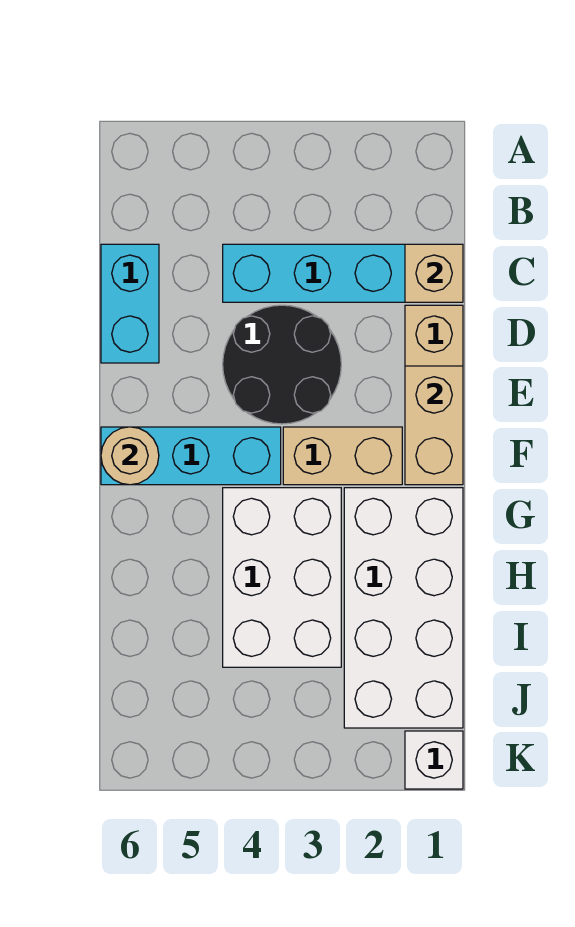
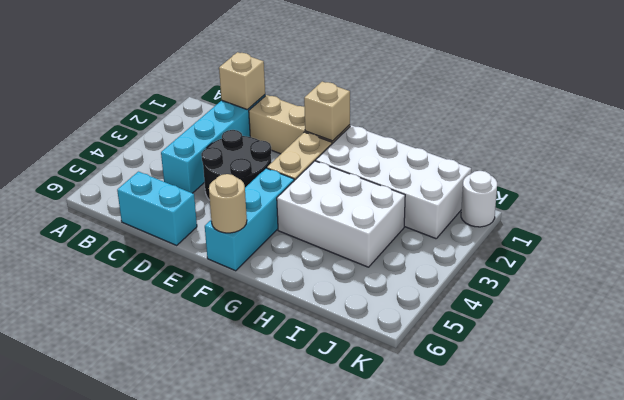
tan 1x2 brick [405,366,463,485] -> tan 1x1 brick [304,82,350,141]
white 1x1 brick [405,731,463,789] -> white 1x1 round brick [461,171,497,227]

